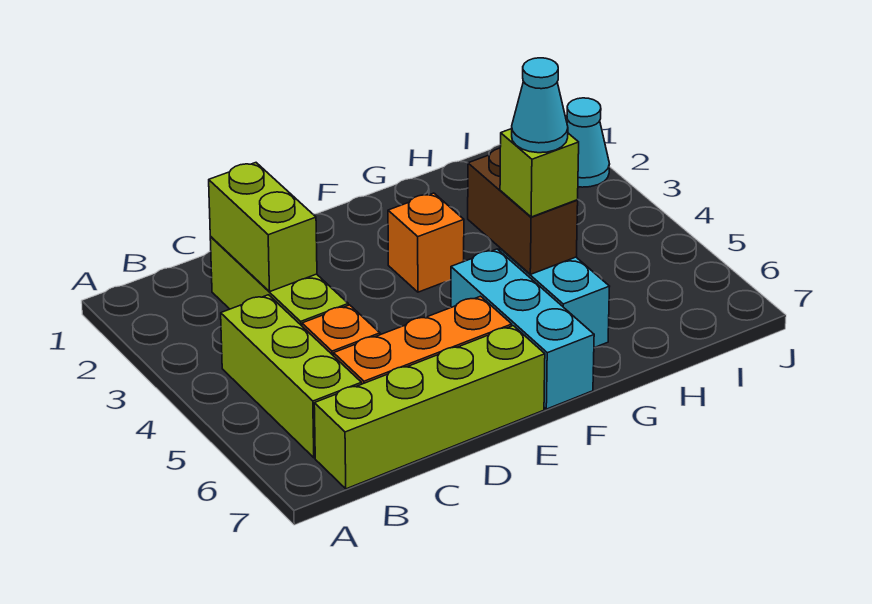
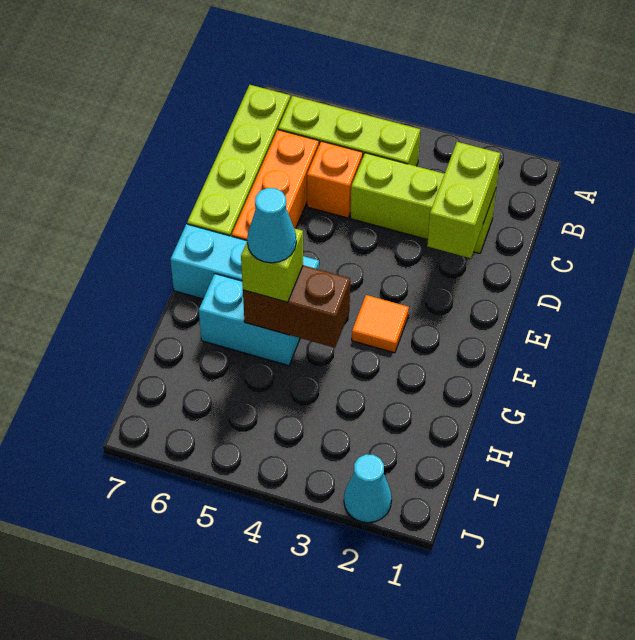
lime 1x2 brick [209,163,317,291] -> lime 1x2 brick turned to [427,142,500,258]
orange 1x1 brick [388,193,464,292] -> orange 1x1 tile [352,295,409,353]

